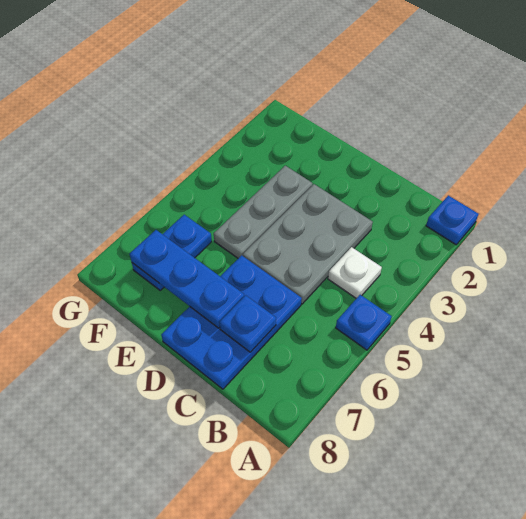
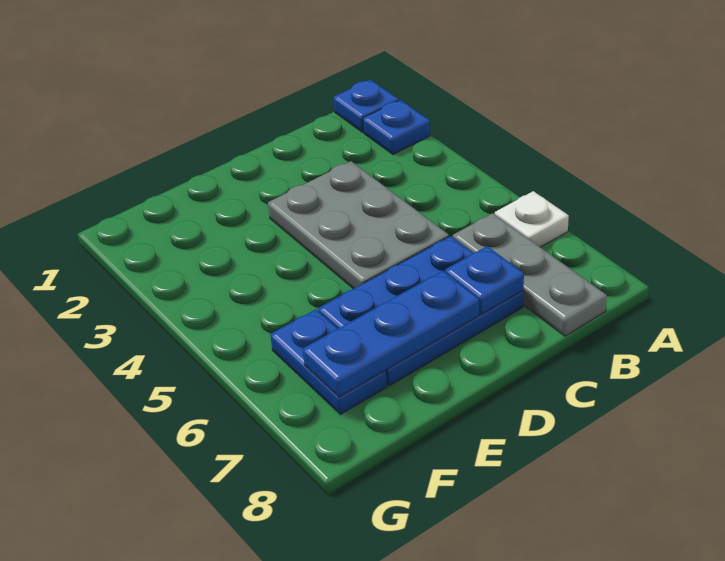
blue 1x1 plate [336,295,392,350] -> blue 1x1 plate moved to [363,100,430,154]
white 1x1 plate [328,247,382,298] -> white 1x1 plate moved to [495,191,569,247]
blue 2x3 plate [161,255,302,389] -> blue 2x3 plate turned to [318,236,523,386]
grey 1x3 plate [214,166,313,258] -> grey 1x3 plate moved to [453,213,607,336]

